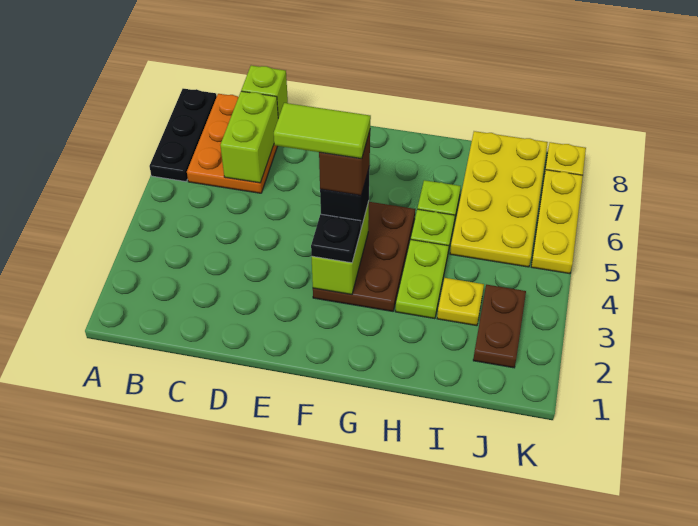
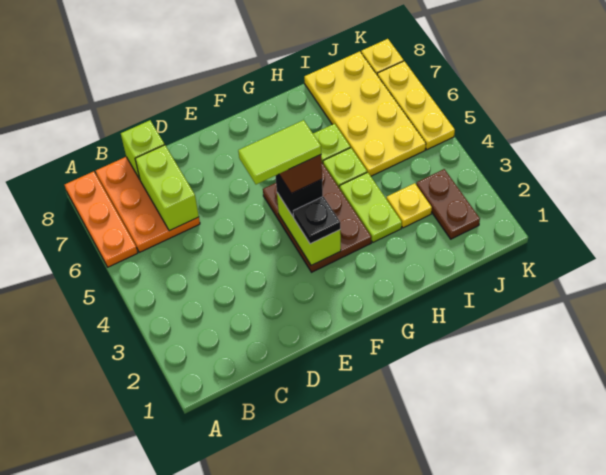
black 1x3 plate [149,89,217,182] -> orange 1x3 plate [65,171,138,267]

